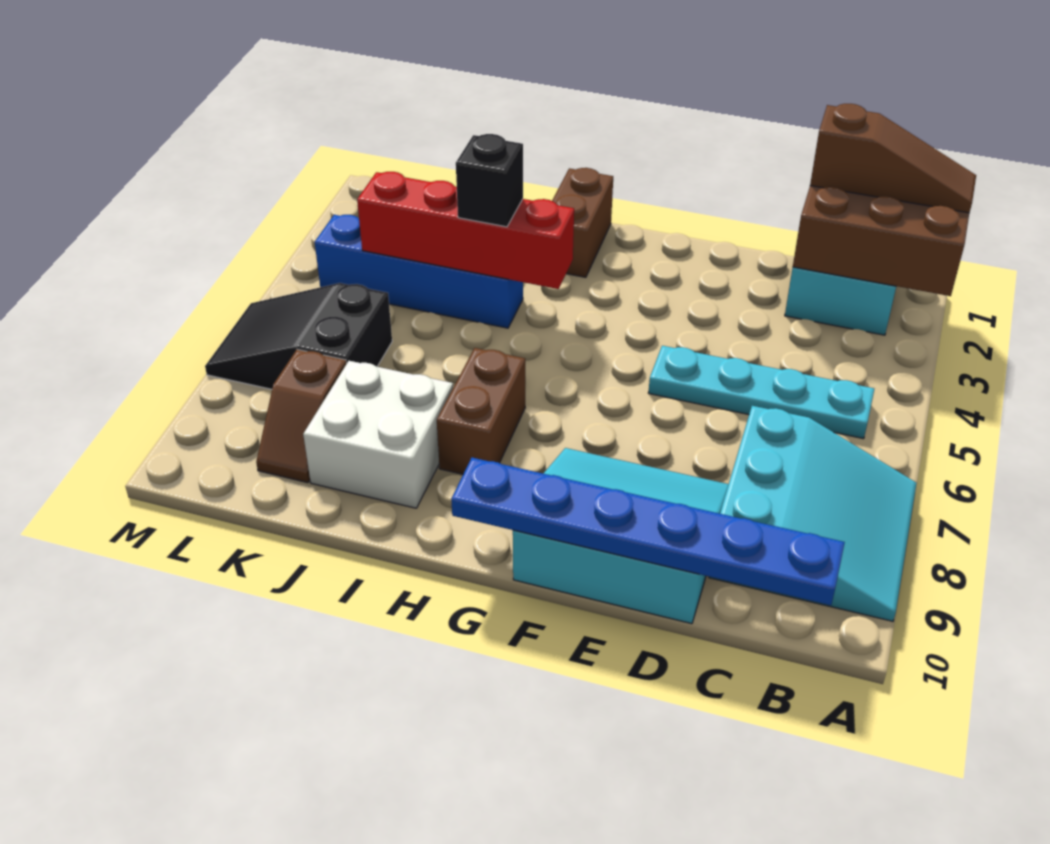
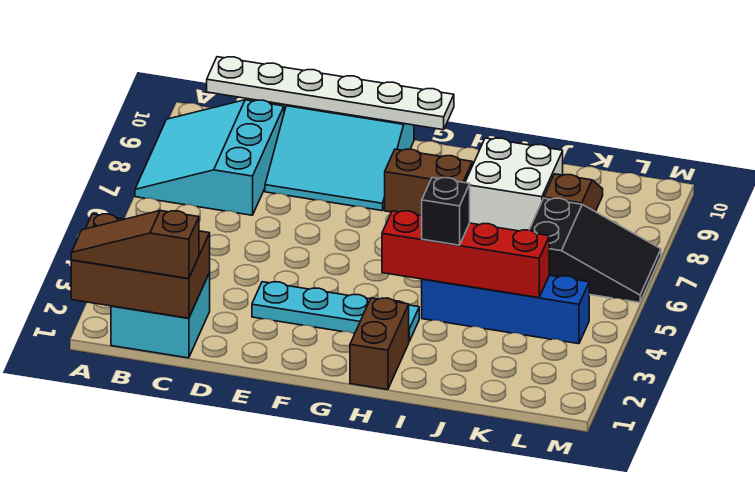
cyan 1x4 plate [648,346,874,439] -> cyan 1x4 plate moved to [252,282,419,341]
blue 1x6 plate [451,458,845,605] -> white 1x6 plate [207,57,454,130]
brown 1x2 brick [437,348,525,474] -> brown 1x2 brick turned to [385,149,472,215]

